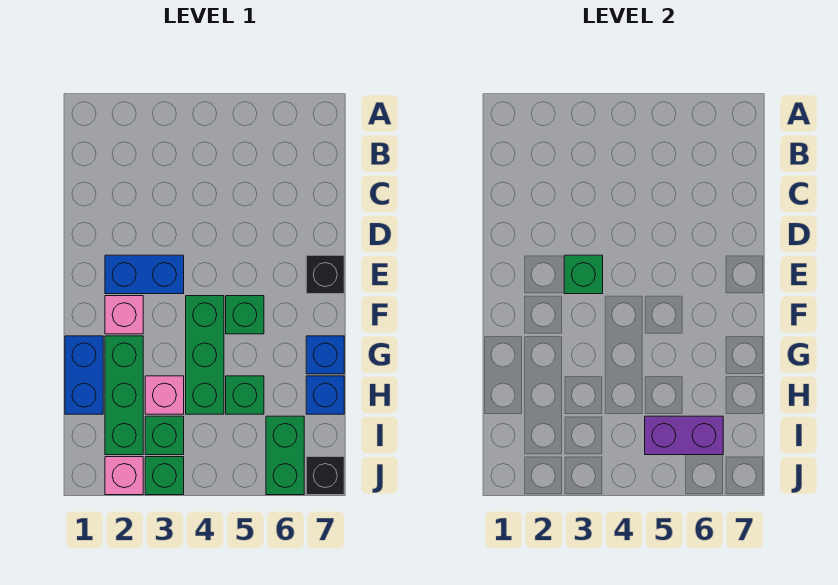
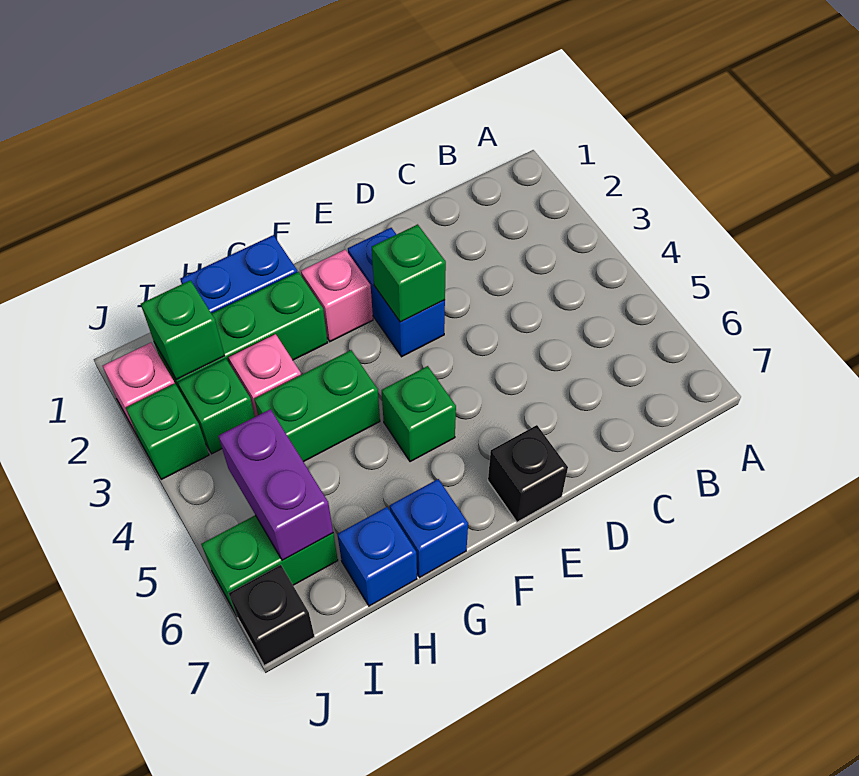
green 1x3 brick [186,296,224,414] -> green 1x2 brick [254,350,380,462]
green 1x1 brick [226,376,264,414] -> green 1x1 brick moved to [141,280,225,380]

